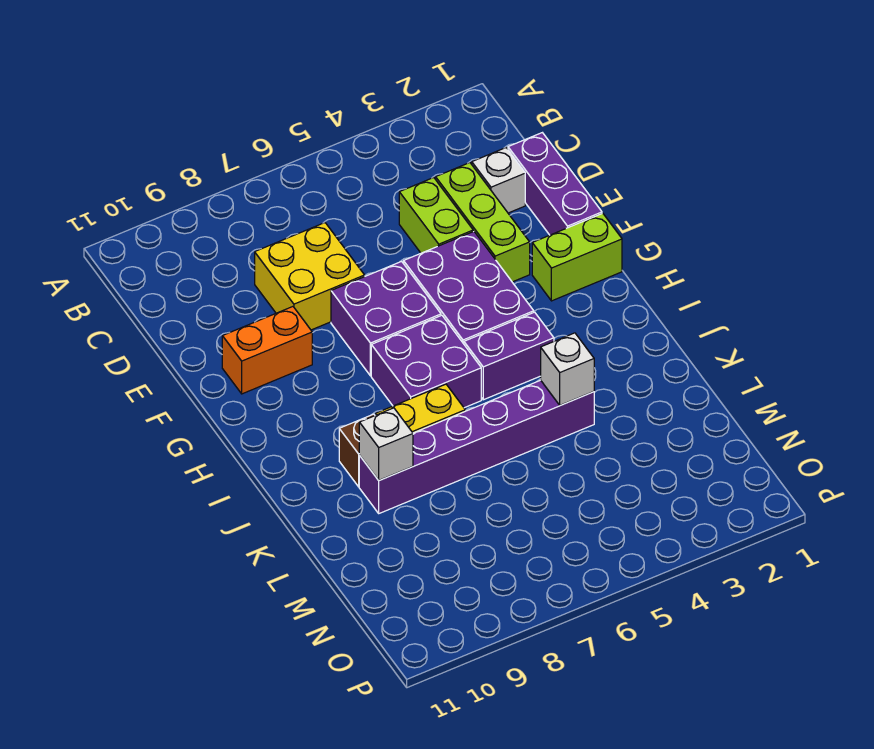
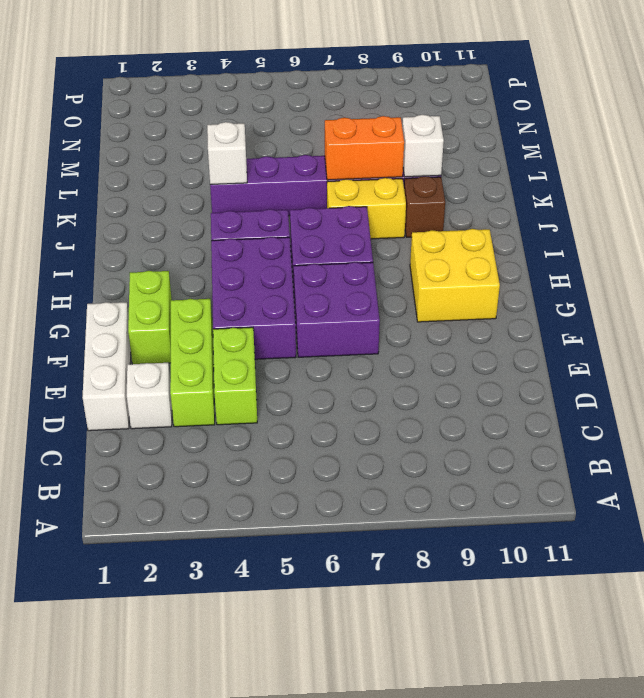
purple 1x3 brick [508,133,602,235] -> white 1x3 brick [82,302,131,431]
yellow 2x2 brick [255,223,365,330] -> yellow 2x2 brick moved to [410,229,500,322]
orange 1x2 brick [222,307,312,394] -> orange 1x2 brick moved to [325,116,404,180]
lime 1x2 brick [532,213,622,301] -> lime 1x2 brick turned to [128,271,172,364]

